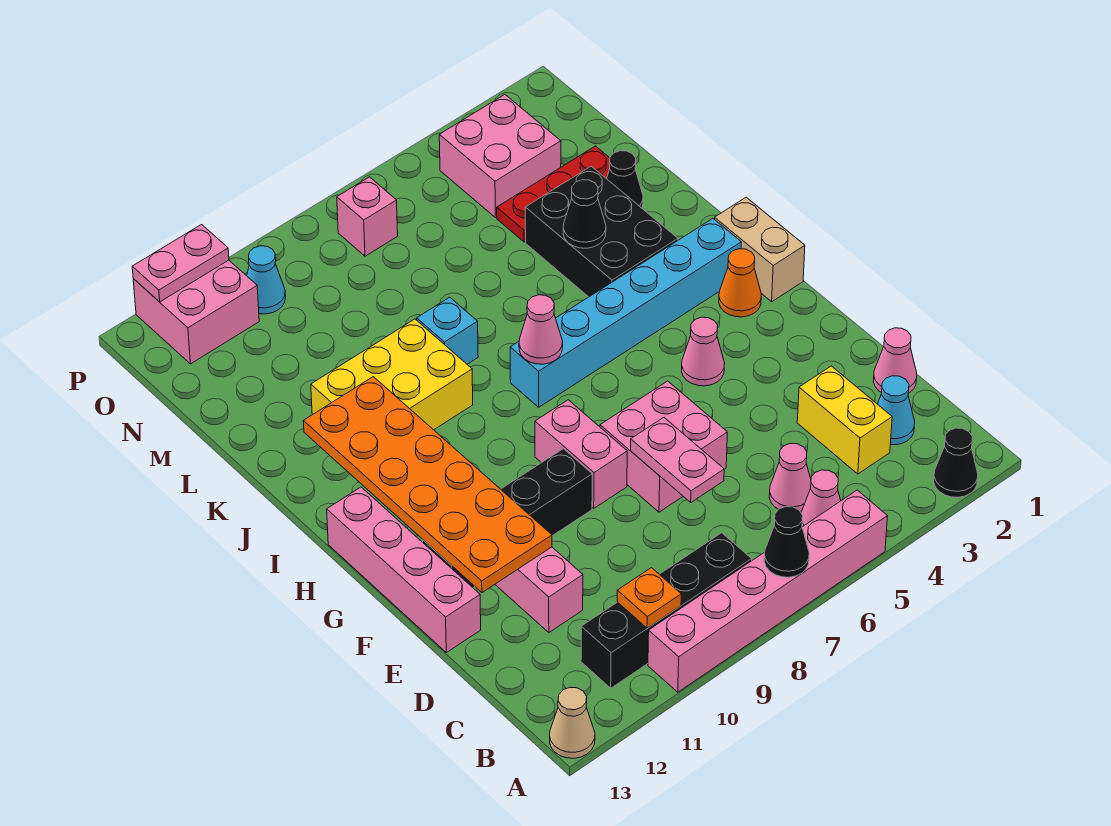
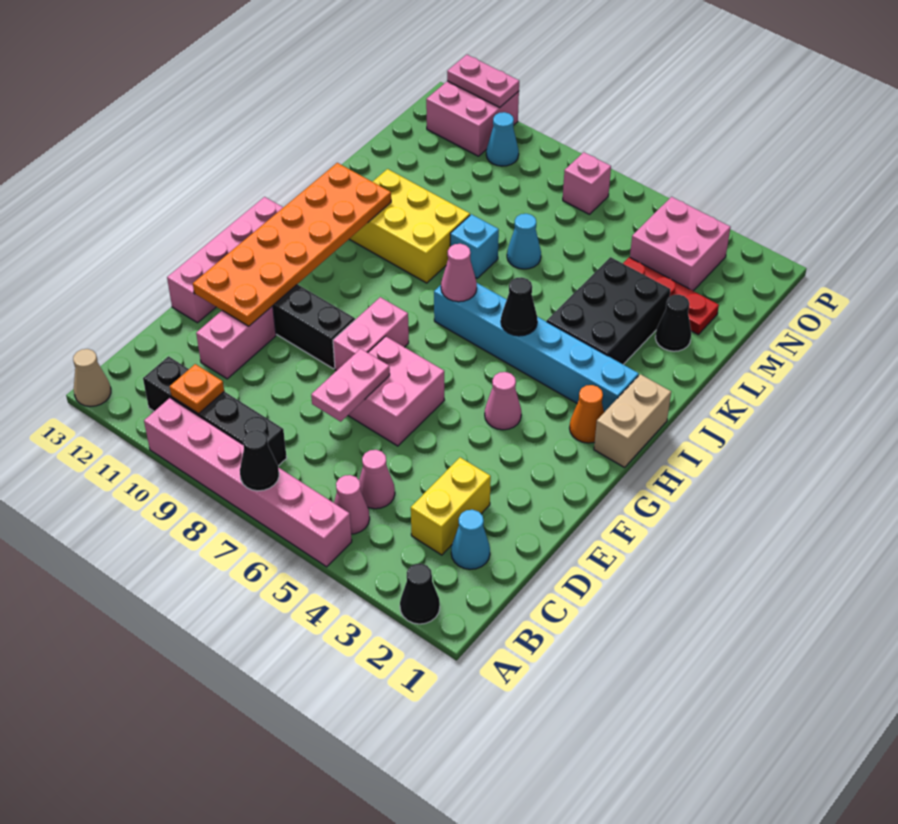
pink 1x1 cone [873,328,917,393] -> none
black 1x1 cone [563,180,606,248] -> black 1x1 cone moved to [501,277,537,336]
none -> cyan 1x1 cone [507,214,541,269]

